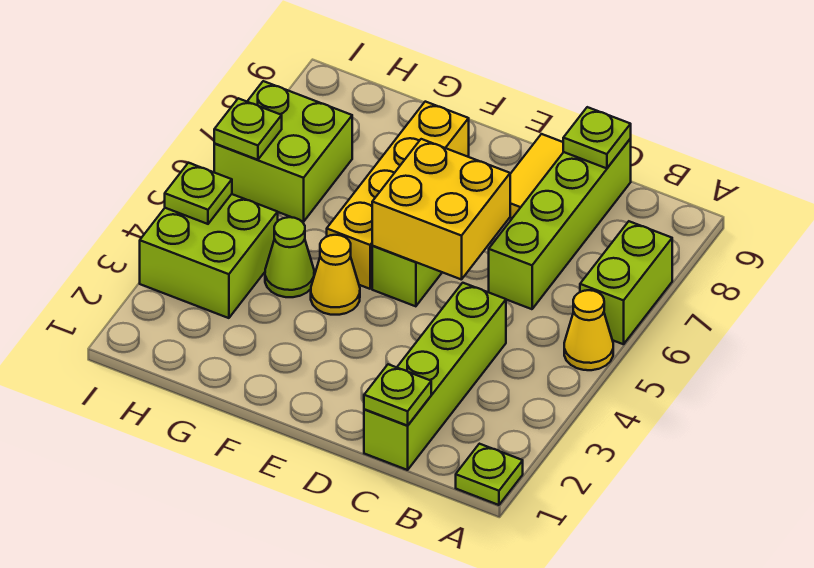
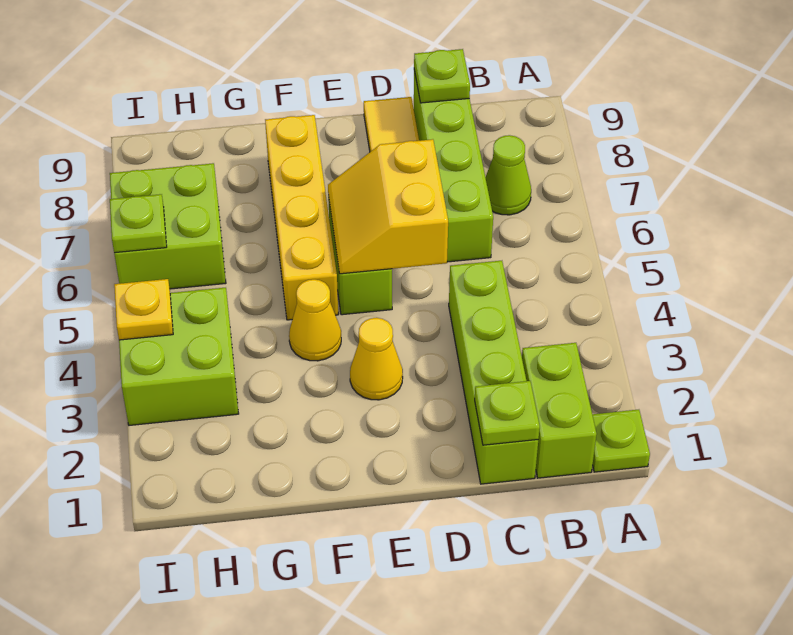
yellow 1x1 cone [564,290,613,370] -> yellow 1x1 cone moved to [350,318,403,400]
lime 1x2 brick [580,221,672,344] -> lime 1x2 brick moved to [522,343,597,478]
yellow 2x2 brick [372,139,510,280] -> yellow 2x2 slope [328,139,448,274]
lime 1x1 cone [265,217,314,297] -> lime 1x1 cone moved to [485,135,531,215]
lime 1x1 plate [165,163,232,224] -> yellow 1x1 plate [114,279,173,340]

